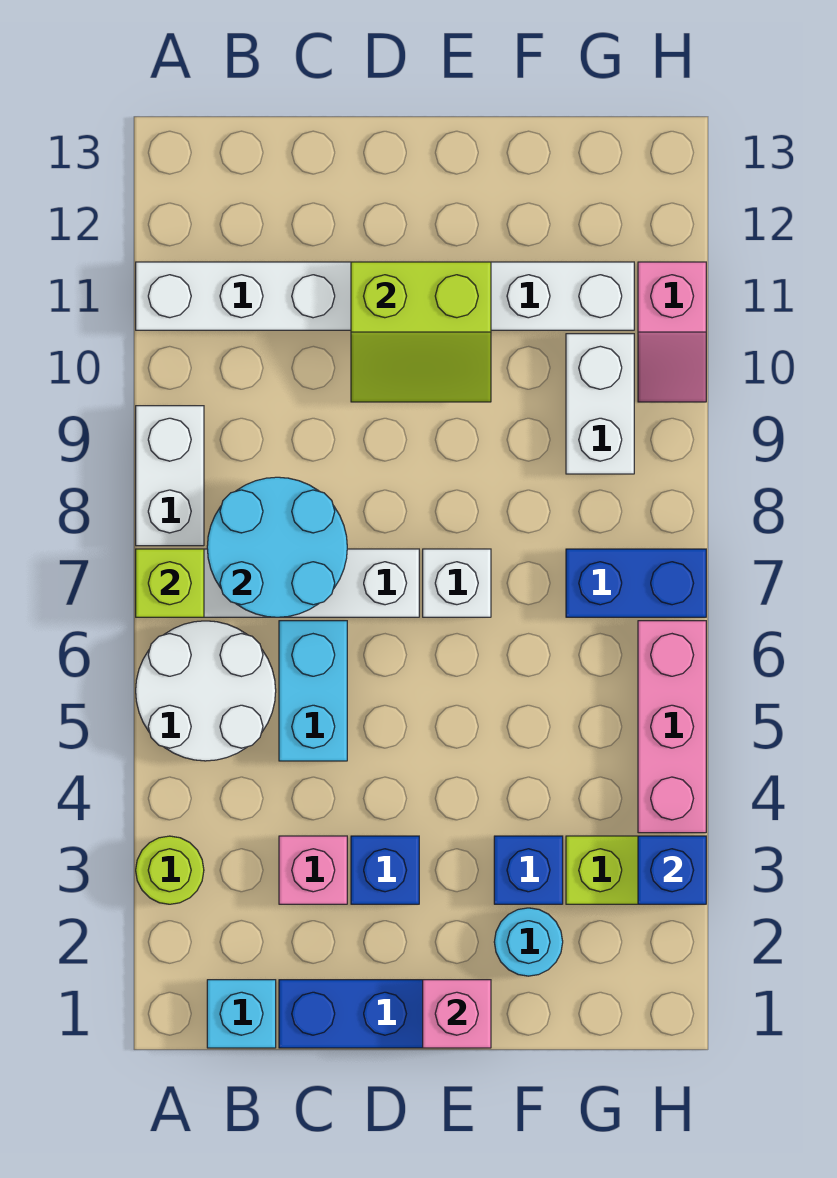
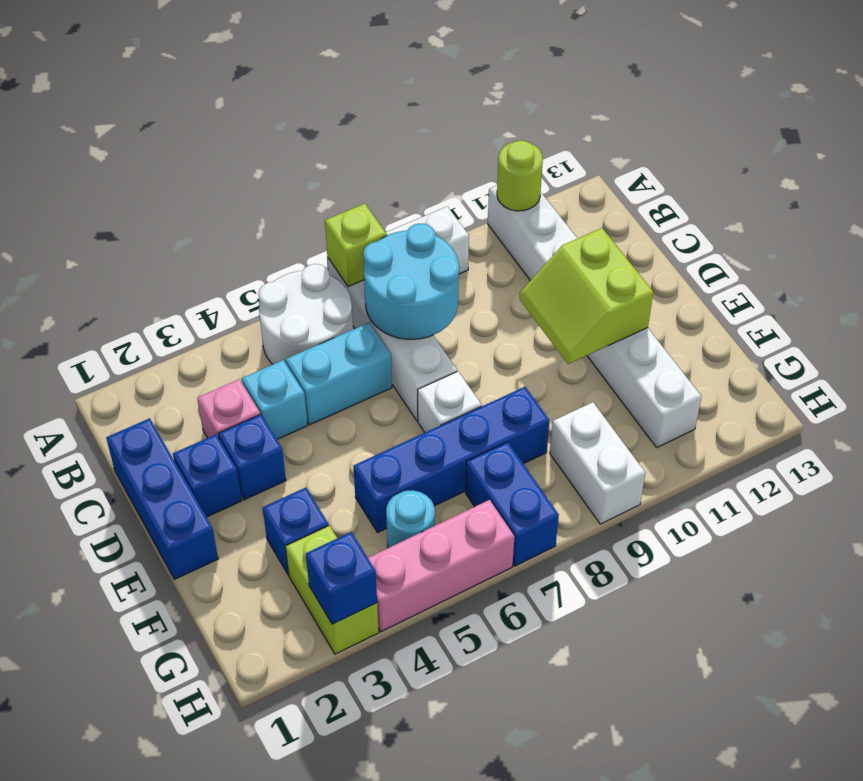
lime 1x1 round brick [136,836,204,904] -> lime 1x1 round brick moved to [497,141,543,211]
cyan 1x1 brick [207,980,276,1048] -> cyan 1x1 brick moved to [242,360,307,439]
none -> blue 1x1 brick [173,434,242,517]
pink 1x1 brick [423,980,491,1048] -> none
cyan 1x1 round brick [494,908,563,976] -> cyan 1x1 round brick moved to [386,490,435,548]
none -> blue 1x4 brick [353,387,549,532]
white 1x2 brick [566,334,634,474] -> white 1x2 brick turned to [550,402,645,524]
pink 1x2 slope [638,262,706,402] -> none

